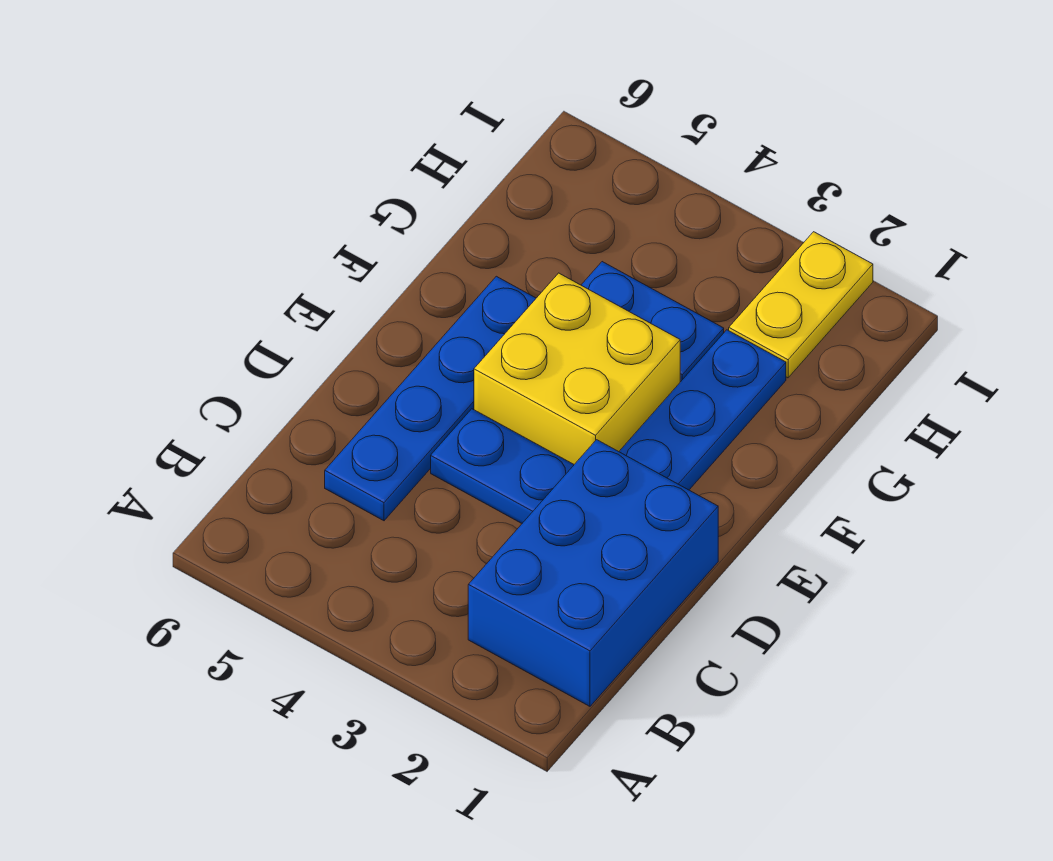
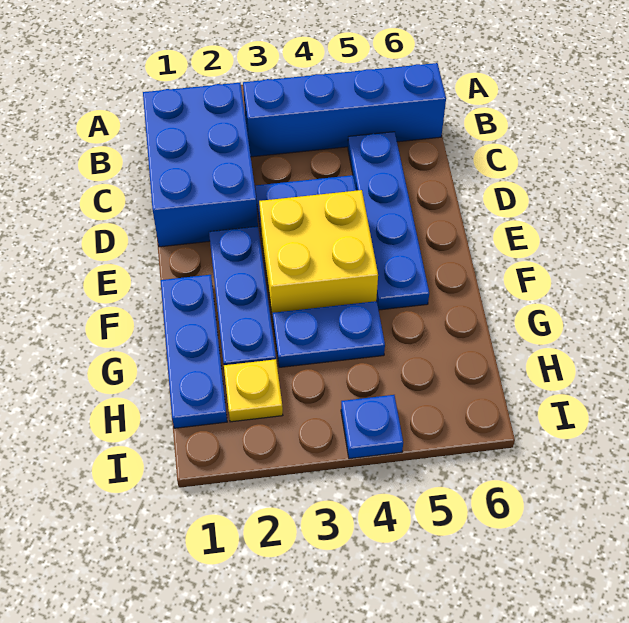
none -> blue 1x4 brick [243,63,446,157]
none -> blue 1x3 plate [161,275,227,428]
yellow 1x2 plate [729,232,873,378] -> yellow 1x1 plate [224,359,283,422]
none -> blue 1x1 plate [341,395,403,459]

